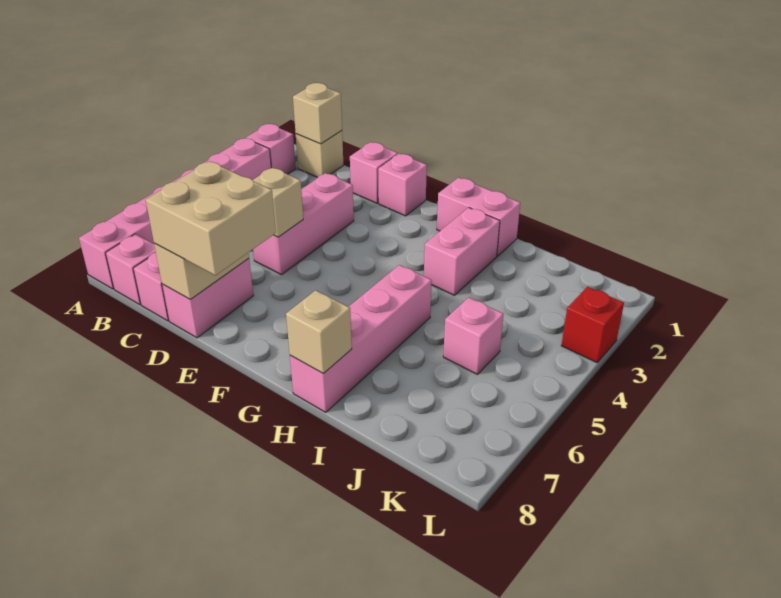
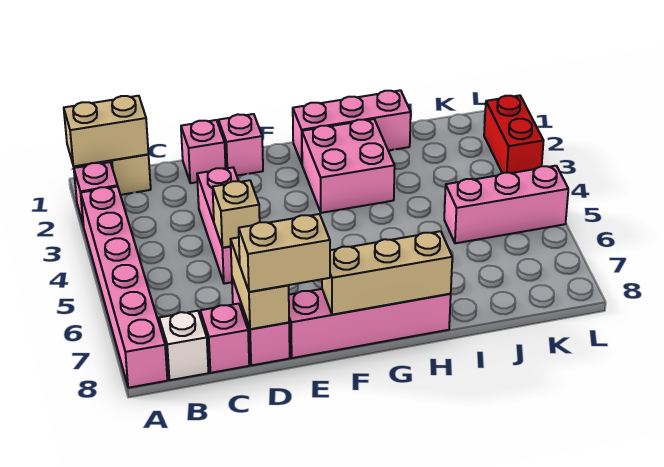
tan 1x1 brick [293,83,342,144] -> tan 1x2 brick [64,96,148,166]
pink 1x1 brick [106,234,156,305] -> white 1x1 brick [159,311,208,380]
tan 2x2 brick [146,161,276,275] -> tan 1x2 brick [239,214,330,292]
pink 1x2 brick [437,178,520,256] -> pink 1x3 brick [293,90,411,164]
pink 1x2 brick [424,208,500,295] -> pink 2x2 brick [302,119,395,213]
pink 1x4 brick [290,265,432,412] -> pink 1x4 brick turned to [289,289,451,358]
tan 1x1 brick [286,290,352,374] -> tan 1x3 brick [322,231,452,315]
pink 1x1 brick [443,297,504,374] -> pink 1x3 brick [444,166,568,243]
red 1x1 brick [561,287,624,362] -> red 1x2 brick [484,95,544,173]

